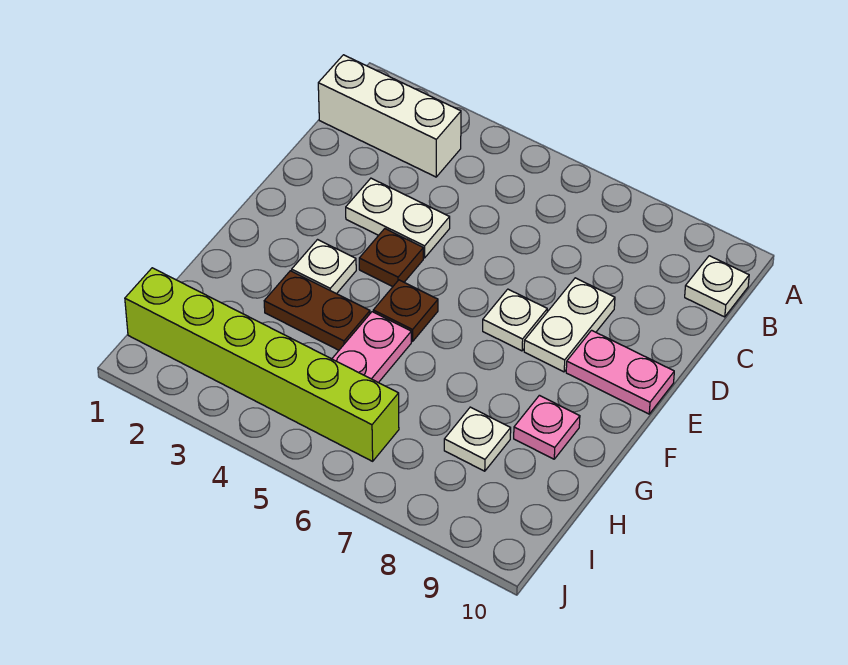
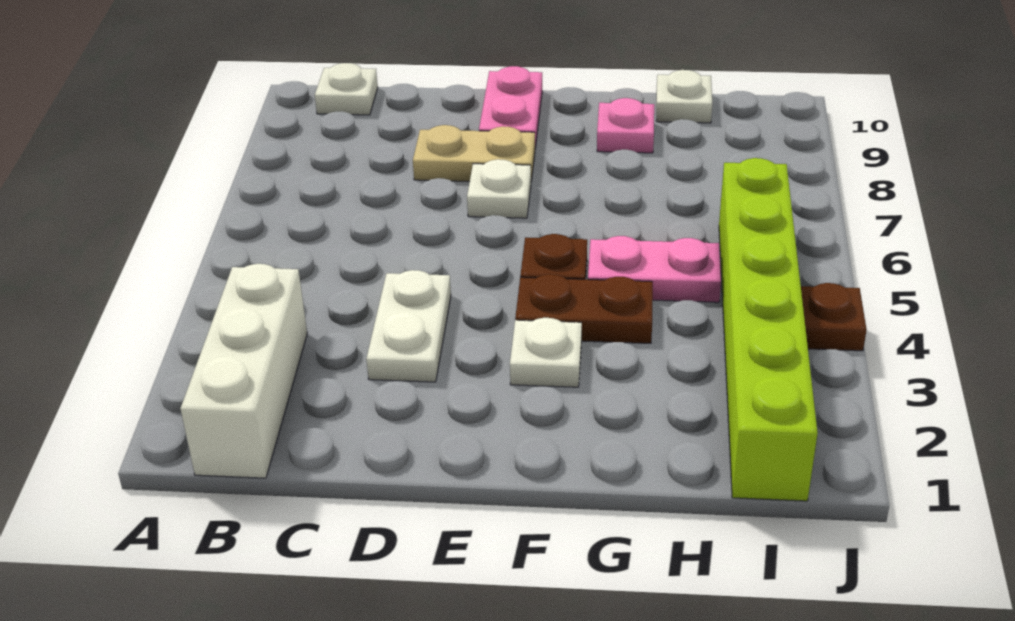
white 1x2 plate [524,278,615,372] -> tan 1x2 plate [413,125,535,182]
brown 1x1 plate [359,229,423,287] -> brown 1x1 plate moved to [801,283,867,351]
brown 1x2 plate [264,271,370,350] -> brown 1x2 plate turned to [515,274,653,343]
white 1x1 plate [444,407,511,471] -> white 1x1 plate moved to [656,70,712,123]

